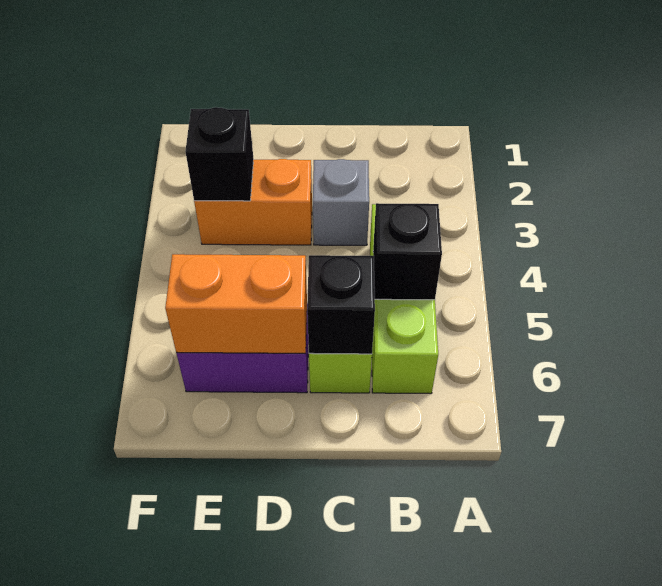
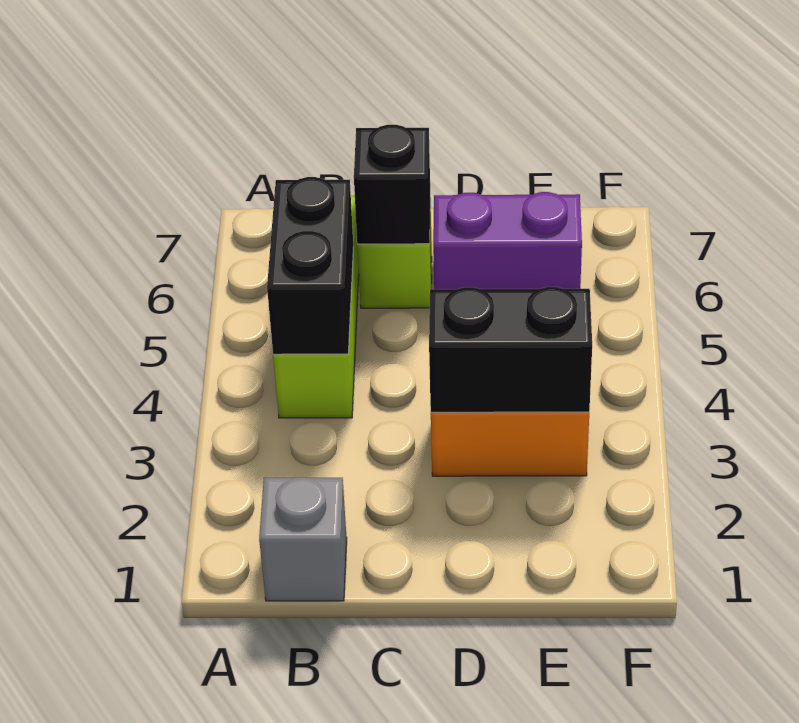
black 1x1 brick [373,203,442,300] -> black 1x2 brick [267,177,353,354]
grey 1x1 brick [313,159,369,245] -> grey 1x1 brick moved to [259,477,347,601]
orange 1x2 brick [165,254,307,353] -> none
black 1x1 brick [185,107,254,201] -> black 1x2 brick [429,287,592,412]

